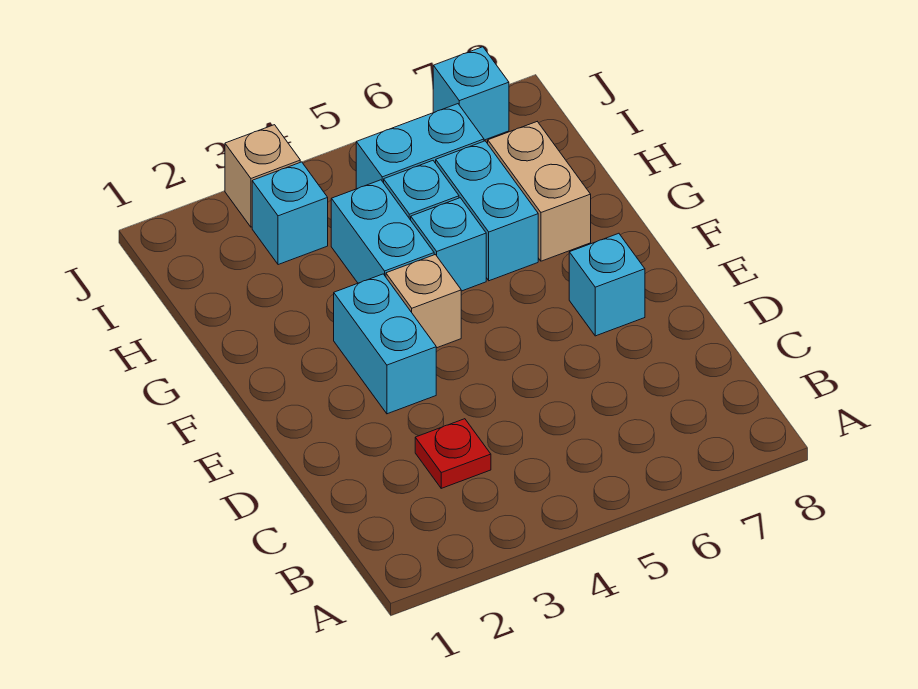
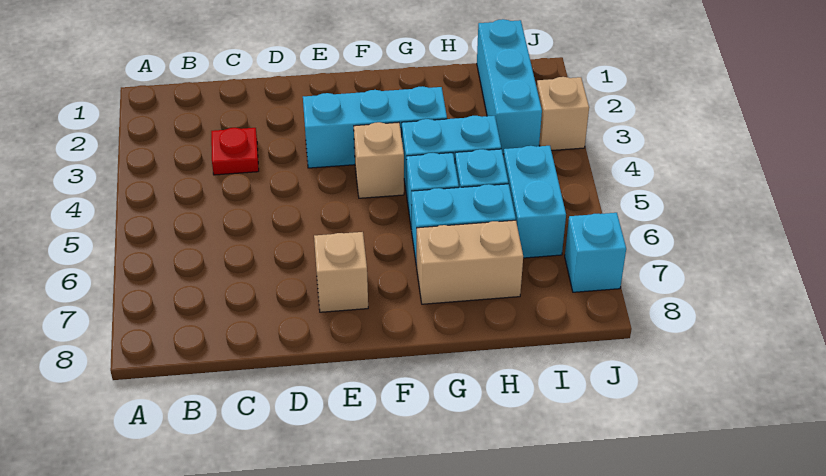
cyan 1x2 brick [334,274,436,414] -> cyan 1x3 brick [303,86,447,168]
cyan 1x1 brick [569,233,645,336] -> tan 1x1 brick [314,232,368,312]
cyan 1x1 brick [252,162,328,265] -> cyan 1x3 brick [477,19,542,154]

